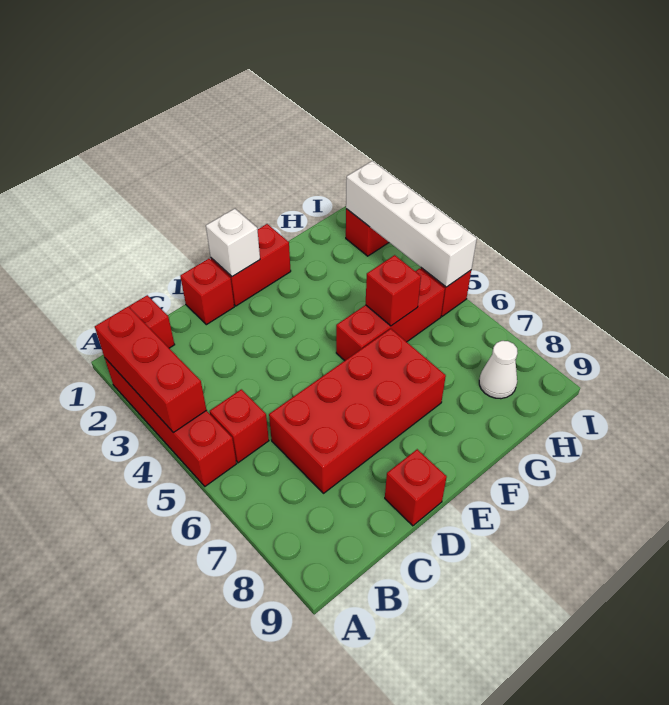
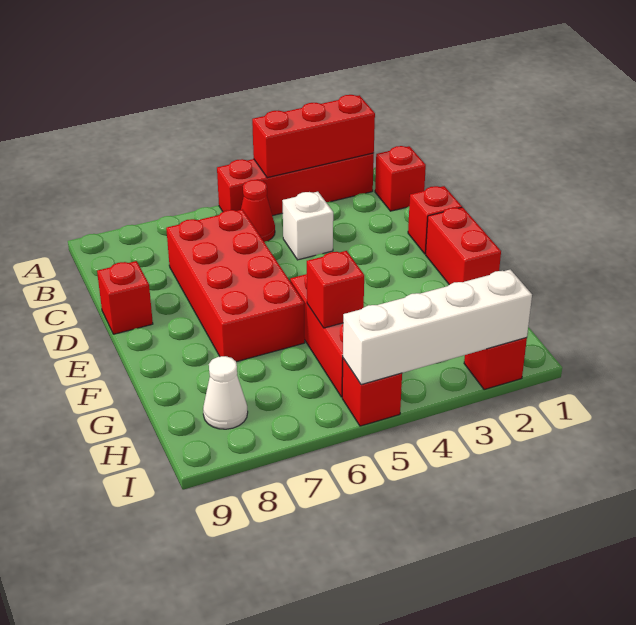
red 1x1 brick [210,389,269,463] -> red 1x1 cone [241,180,275,242]
white 1x1 brick [206,209,260,277] -> white 1x1 brick moved to [282,192,333,260]

